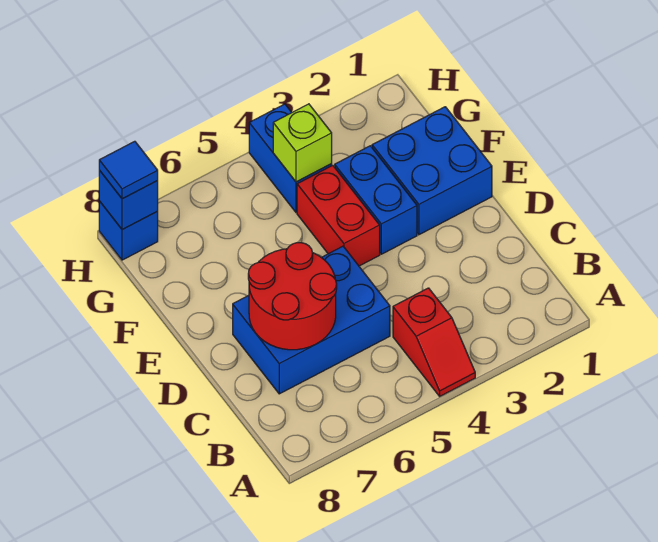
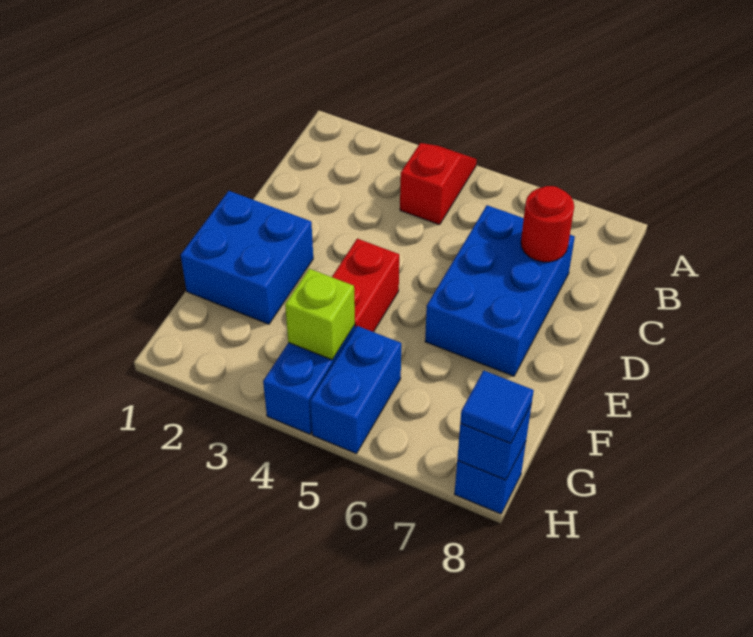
blue 2x3 brick [233,246,390,394] -> blue 2x3 brick turned to [425,205,575,376]
red 2x2 round brick [248,243,337,350] -> red 1x1 round brick [521,186,574,262]
blue 1x2 brick [335,146,417,254] -> blue 1x2 brick moved to [310,326,401,454]

